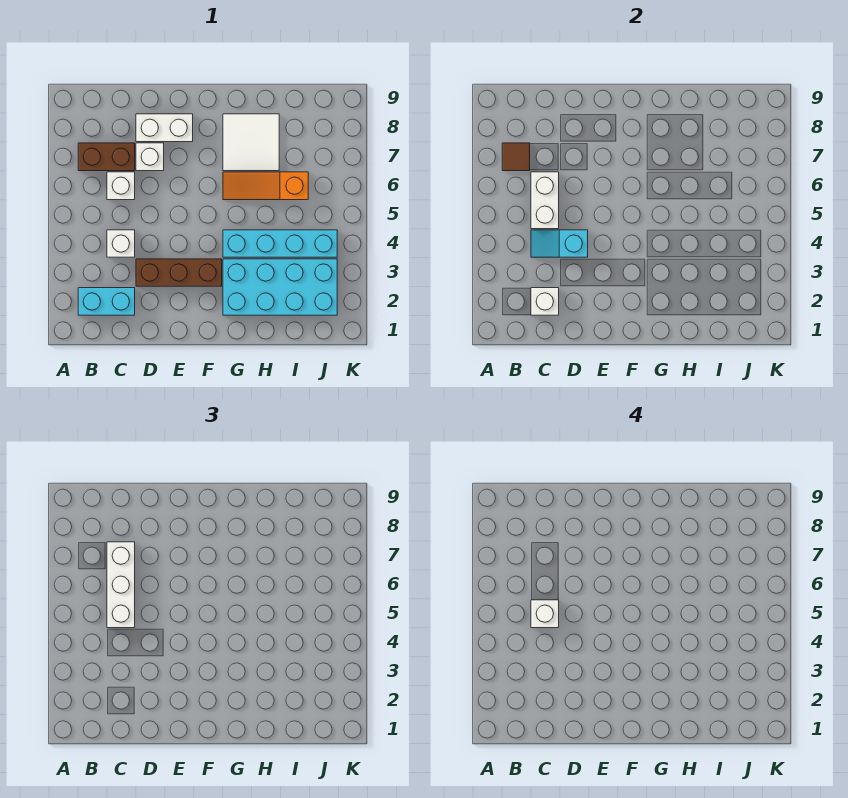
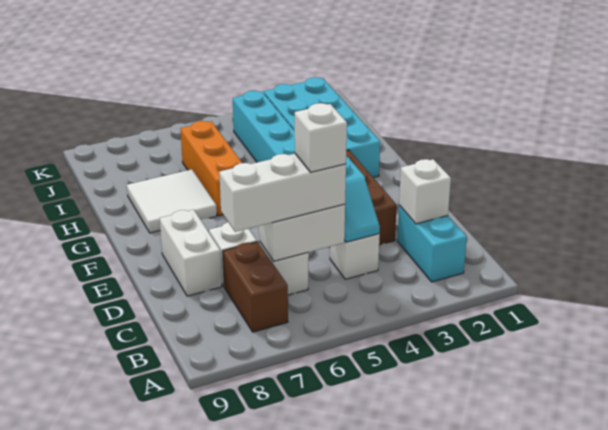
brown 1x1 tile [502,143,530,171] -> none
orange 1x3 slope [223,172,308,200] -> orange 1x3 brick [181,121,242,216]

